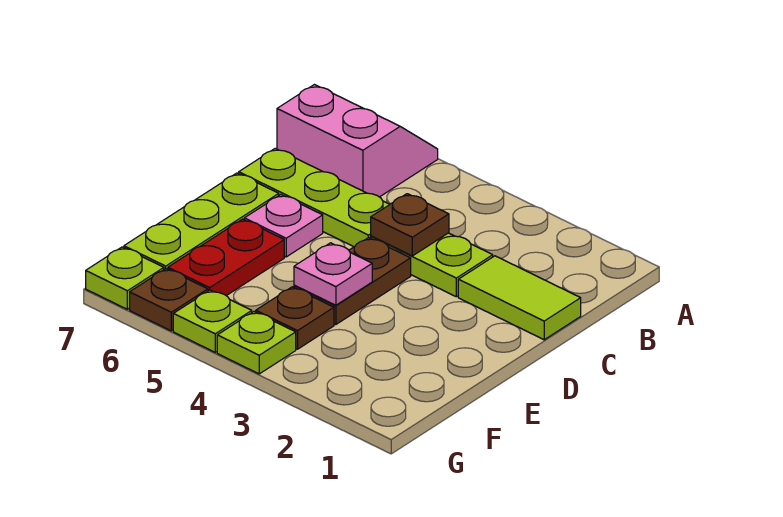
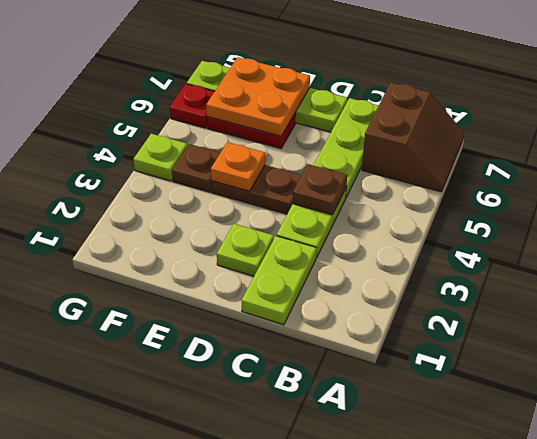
pink 2x2 slope [277,85,438,197] -> brown 2x2 slope [362,83,464,192]
lime 1x2 tile [458,256,581,340] -> lime 1x2 plate [242,236,316,325]
pink 1x1 plate [244,195,323,257] -> none
pink 1x1 plate [294,243,372,305] -> orange 1x1 plate [211,142,265,191]
none -> orange 2x2 plate [206,57,310,136]
lime 1x1 plate [173,290,252,352] -> lime 1x1 plate moved to [217,224,274,276]
brown 1x1 plate [130,269,208,331] -> red 1x1 plate [170,84,215,128]

